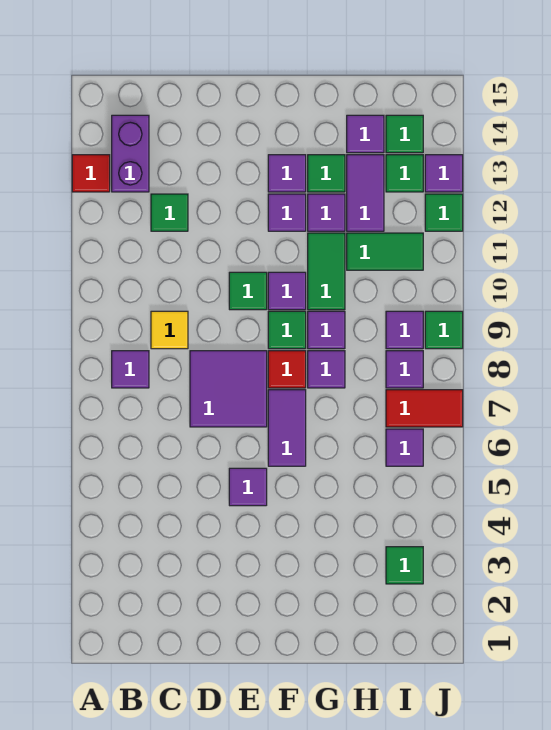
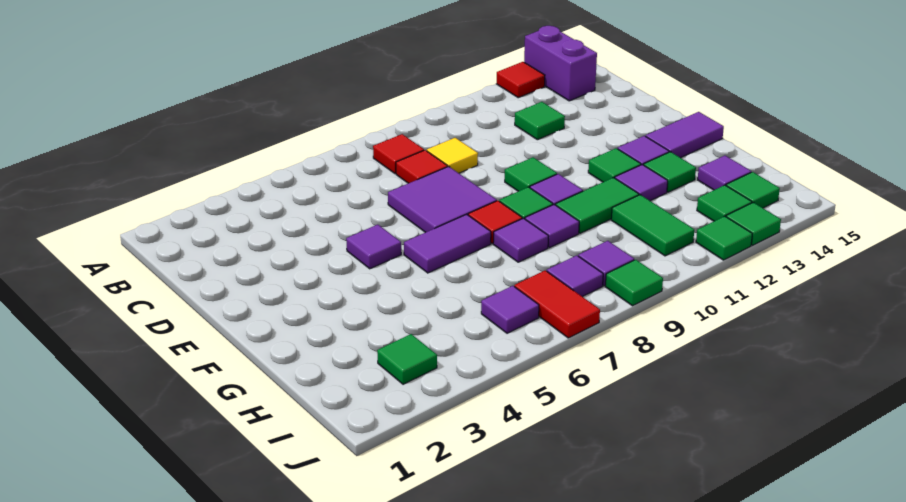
purple 1x1 tile [112,351,149,388] -> red 1x1 tile [373,134,424,174]
purple 1x2 brick [112,115,149,192] -> purple 1x2 brick turned to [524,26,597,101]
none -> red 1x1 tile [396,150,448,183]
purple 1x1 tile [268,194,306,231] -> green 1x1 tile [588,148,641,182]
purple 1x2 tile [347,155,384,231] -> purple 1x2 tile moved to [646,112,724,158]
purple 1x1 tile [425,155,463,192] -> green 1x1 tile [726,202,781,245]

